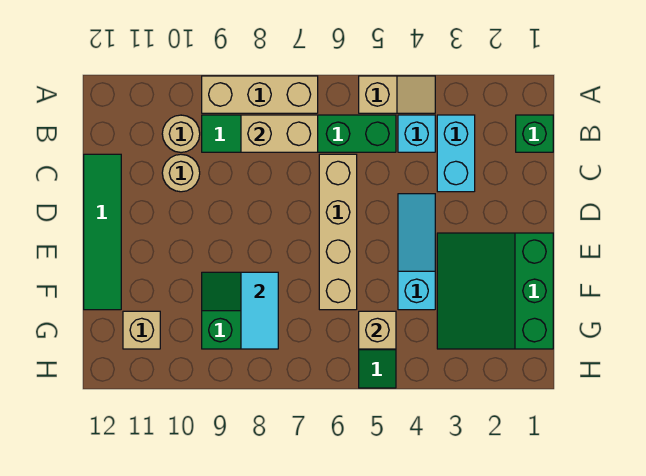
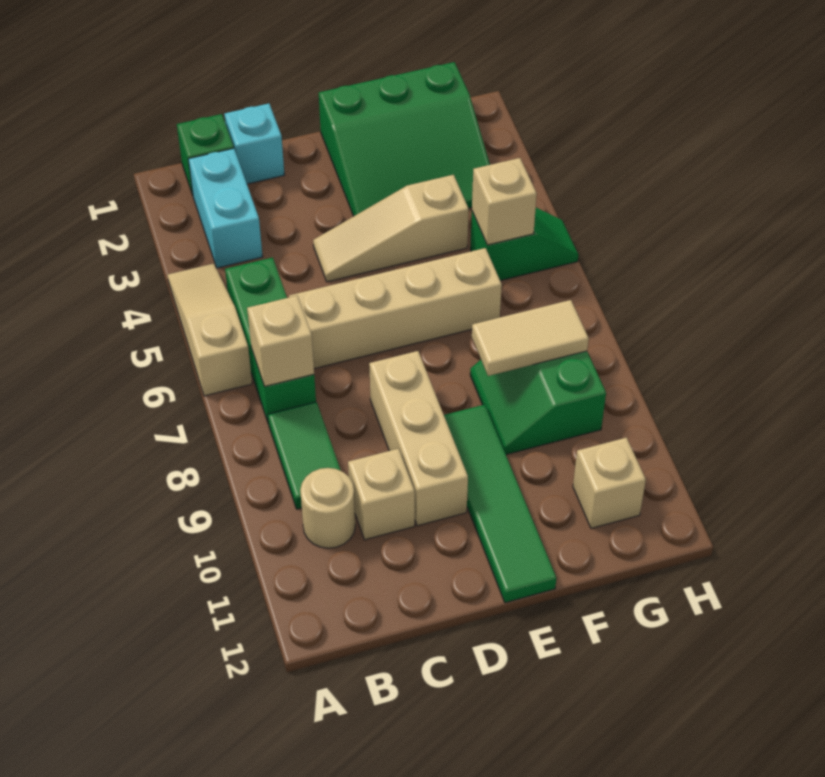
tan 1x2 slope [359,76,435,113] -> tan 1x3 slope [167,264,252,396]
tan 1x3 brick [202,76,318,113] -> tan 1x3 brick moved to [369,351,468,526]
cyan 1x2 brick [437,115,475,192] -> cyan 1x2 brick turned to [188,148,263,268]
cyan 1x1 brick [398,115,435,152] -> cyan 1x1 brick moved to [224,104,284,184]
tan 1x2 brick [241,115,318,152] -> tan 1x1 brick [247,296,314,387]
tan 1x1 round brick [162,154,200,192] -> tan 1x1 brick [348,449,415,540]
green 1x4 tile [84,154,121,310] -> green 1x4 tile turned to [444,405,556,603]
cyan 1x3 slope [398,194,435,310] -> tan 1x3 slope [313,175,469,282]
cyan 1x2 tile [241,272,278,349] -> tan 1x2 tile [472,300,589,376]

